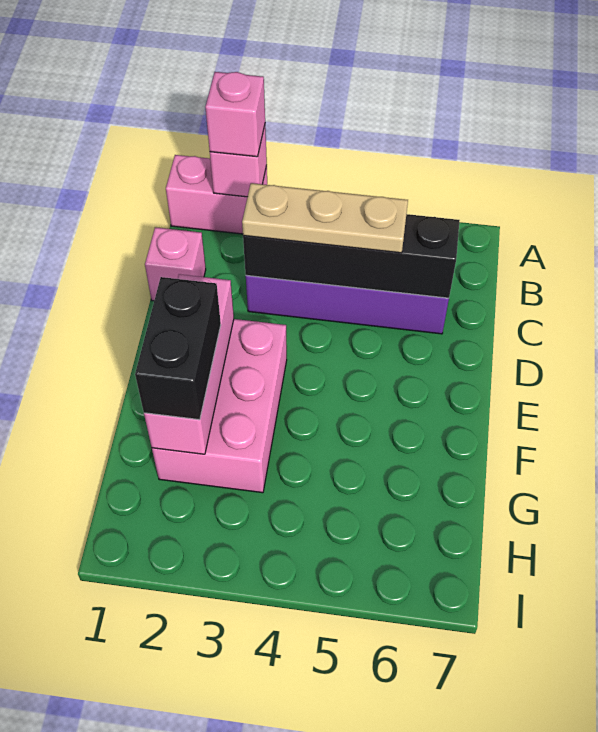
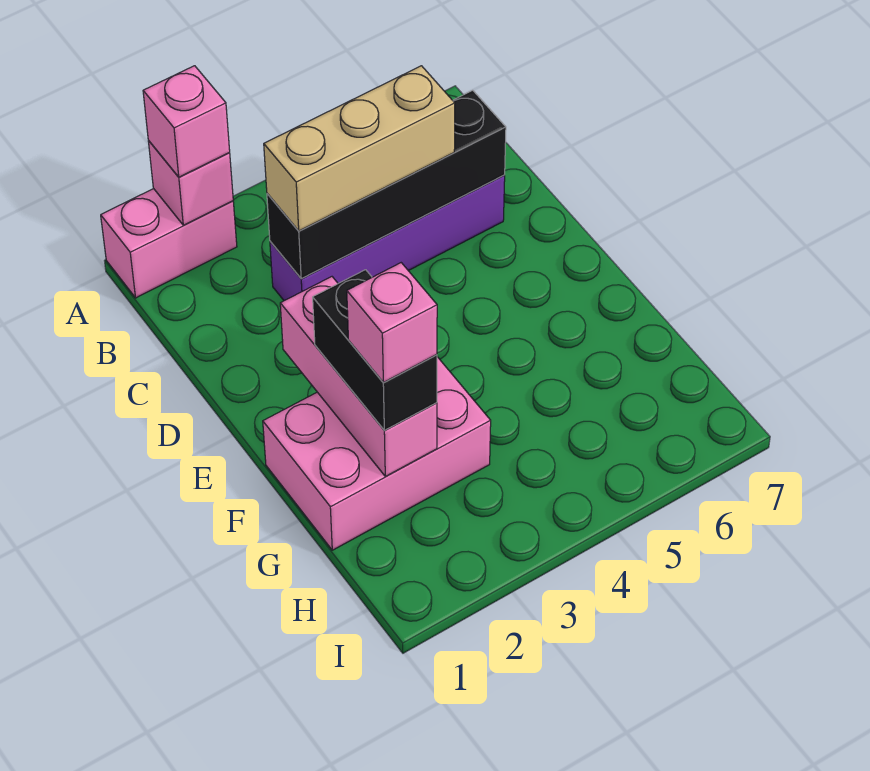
pink 1x1 brick [145,227,206,301] -> pink 1x1 brick moved to [347,263,437,382]
tan 1x3 plate [242,183,408,253] -> tan 1x3 brick [264,66,455,231]
pink 2x3 brick [152,319,287,493] -> pink 2x3 brick turned to [263,357,491,550]

